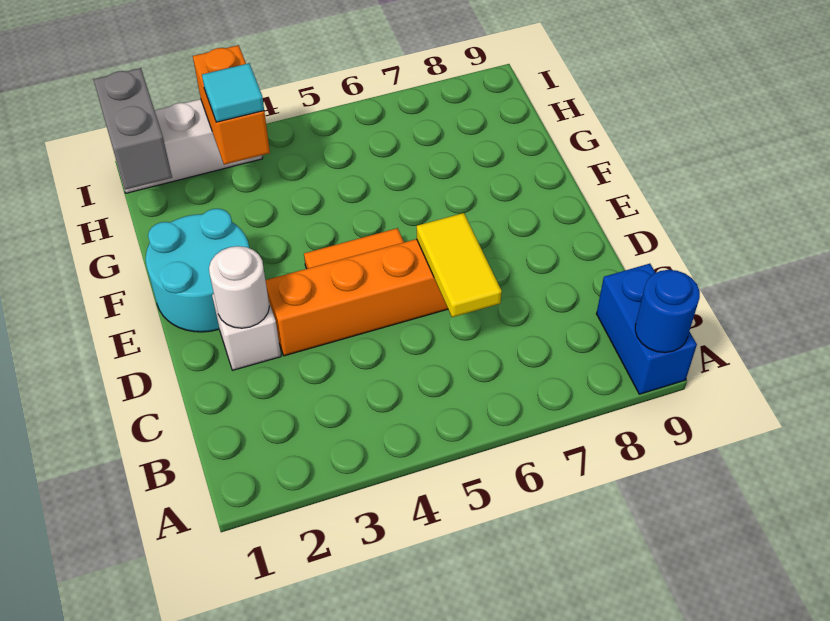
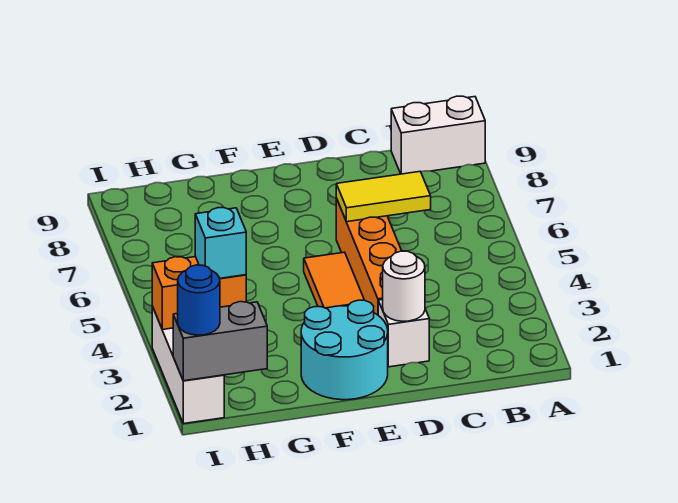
blue 1x2 brick [596,264,697,394] -> white 1x2 brick [391,96,485,174]
blue 1x1 round brick [635,270,700,353] -> blue 1x1 round brick moved to [178,265,220,335]
cyan 1x1 tile [202,63,264,122] -> cyan 1x1 brick [195,208,246,278]

